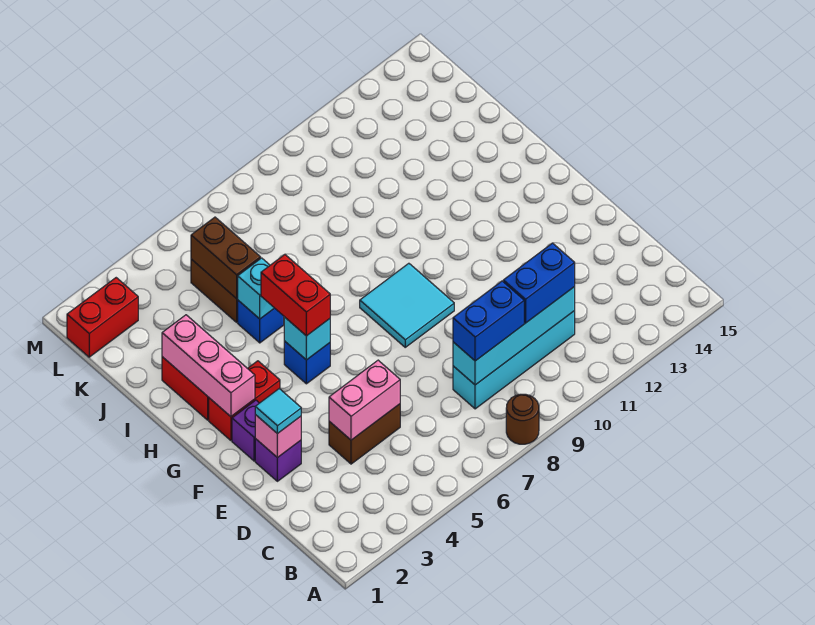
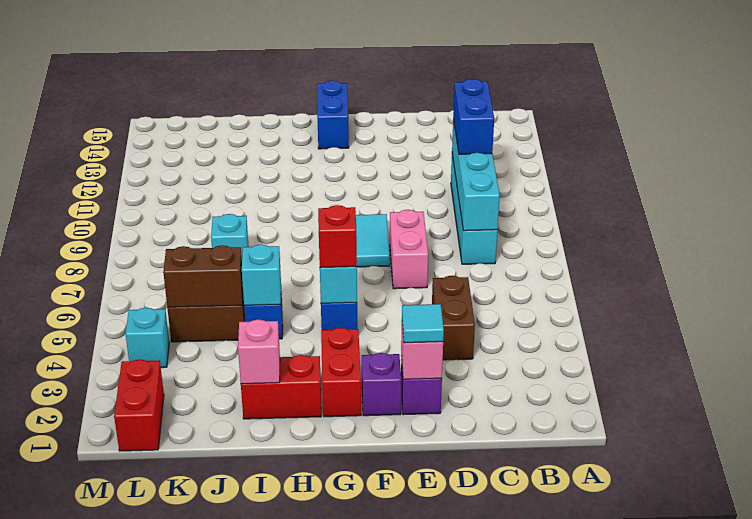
brown 1x1 round brick [506,394,539,444] -> none
blue 1x2 brick [453,281,524,361] -> blue 1x2 brick moved to [317,81,349,149]
pink 1x2 brick [329,360,400,440] -> pink 1x2 brick moved to [390,210,428,289]
pink 1x3 brick [162,315,255,416] -> pink 1x1 brick [238,319,280,384]
red 1x2 brick [261,255,330,336] -> red 1x1 brick [318,205,357,268]
none -> cyan 1x1 brick [211,214,249,255]
none -> cyan 1x1 brick [125,308,169,368]

